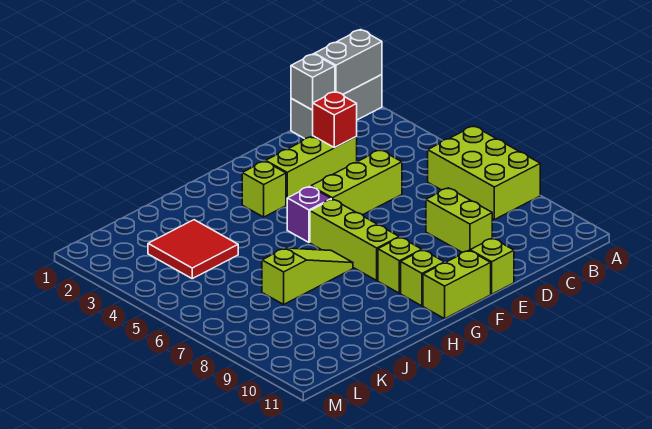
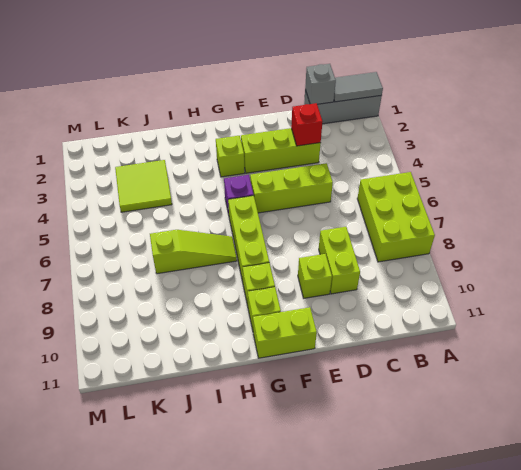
grey 1x2 brick [315,30,382,94] -> grey 1x2 tile [334,72,383,102]
lime 1x1 brick [470,238,514,294] -> lime 1x1 brick moved to [298,254,332,298]
red 2x2 tile [148,220,238,279] -> lime 2x2 tile [115,160,172,212]

